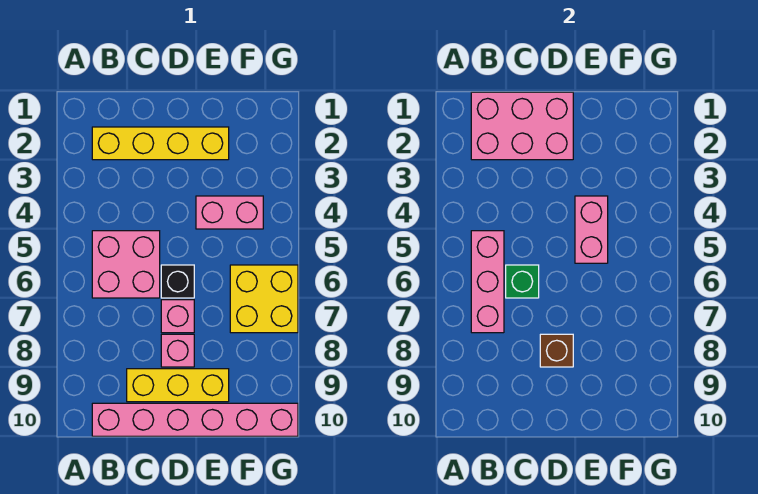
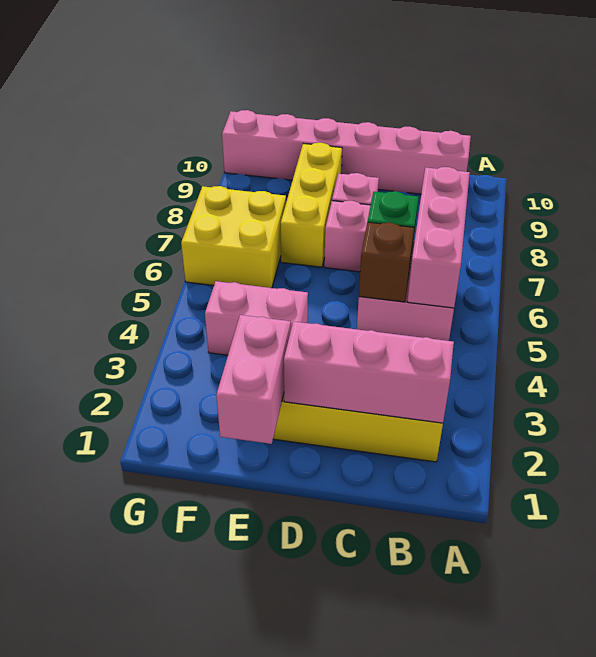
pink 2x3 brick [471,92,573,160] -> pink 1x3 brick [284,321,454,423]
yellow 1x3 brick [127,369,229,402] -> yellow 1x3 brick turned to [281,143,342,267]
black 1x1 brick [161,265,194,298] -> none
brown 1x1 brick [540,334,573,367] -> brown 1x1 brick moved to [359,222,414,302]
pink 1x2 brick [575,196,608,263] -> pink 1x2 brick moved to [216,315,291,444]

